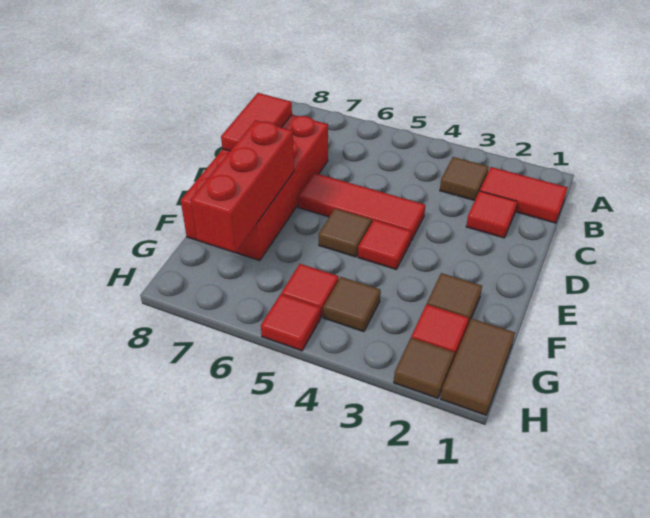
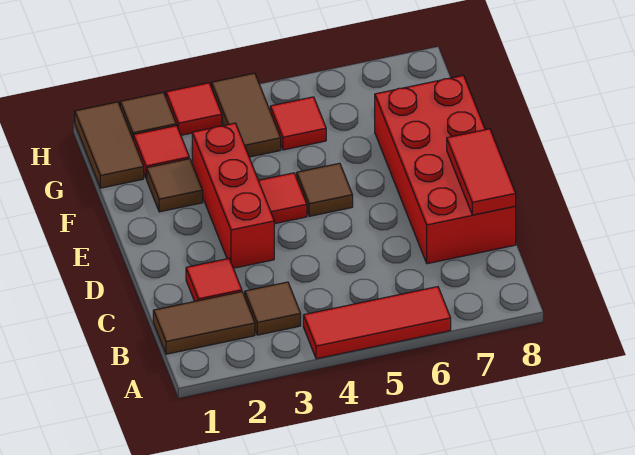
red 1x2 tile [480,167,567,223] -> brown 1x2 tile [153,292,255,354]
red 1x3 tile [298,173,425,240] -> red 1x3 tile moved to [303,287,451,359]
red 1x3 brick [191,121,294,253] -> red 1x3 brick moved to [192,123,274,268]
brown 1x1 tile [323,277,381,332] -> brown 1x2 tile [212,73,281,157]
red 1x1 tile [261,294,321,351] -> red 1x1 tile moved to [166,83,222,135]

